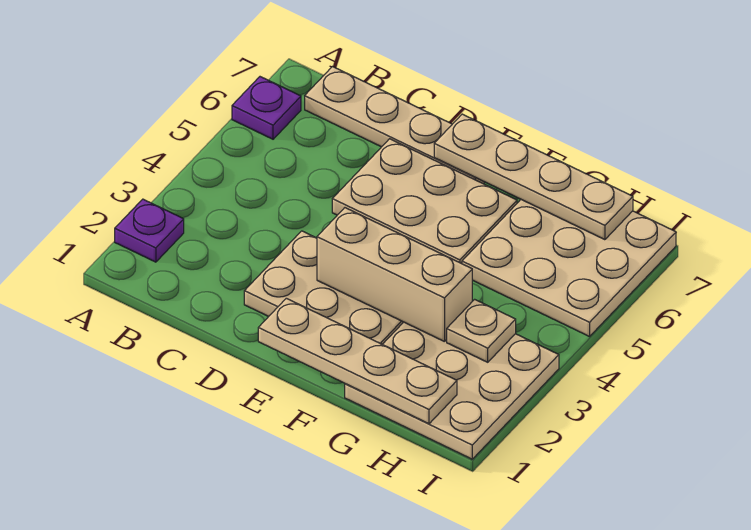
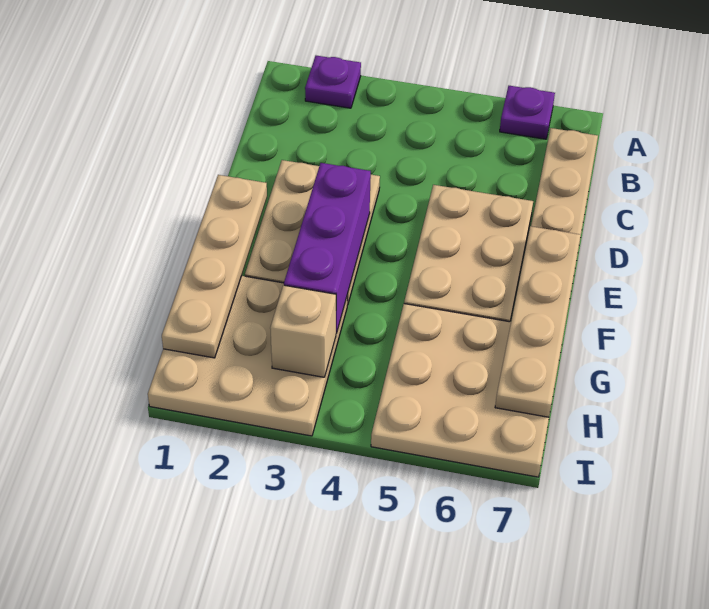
tan 1x3 brick [317,208,472,342] -> purple 1x3 brick [284,163,371,334]
tan 1x1 plate [447,299,516,362] -> tan 1x1 brick [270,285,336,377]

